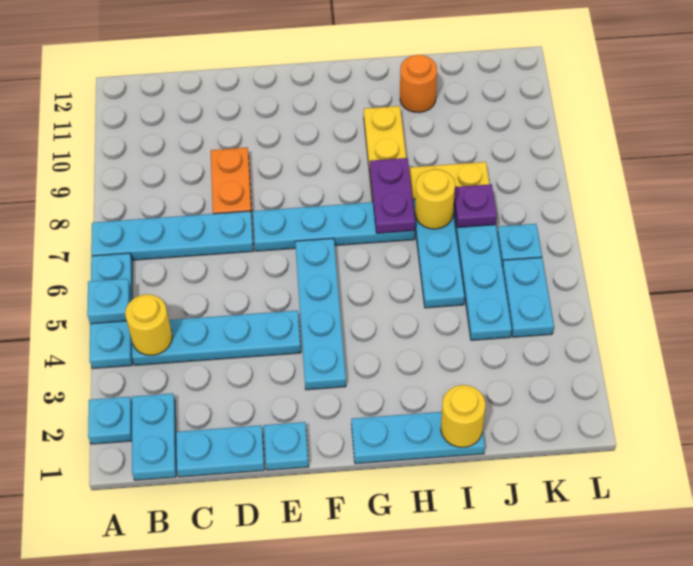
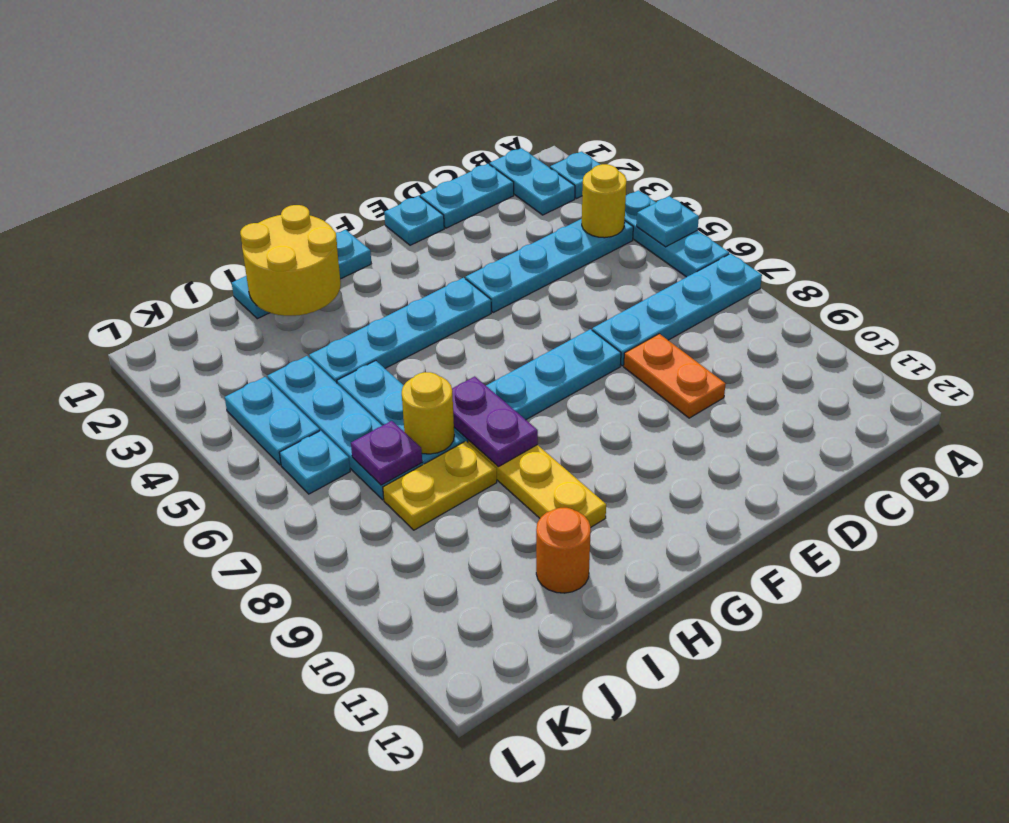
cyan 1x4 plate [295,238,346,390] -> cyan 1x4 plate turned to [309,278,491,383]
yellow 1x1 round brick [441,385,485,447] -> yellow 2x2 round brick [240,205,341,316]

